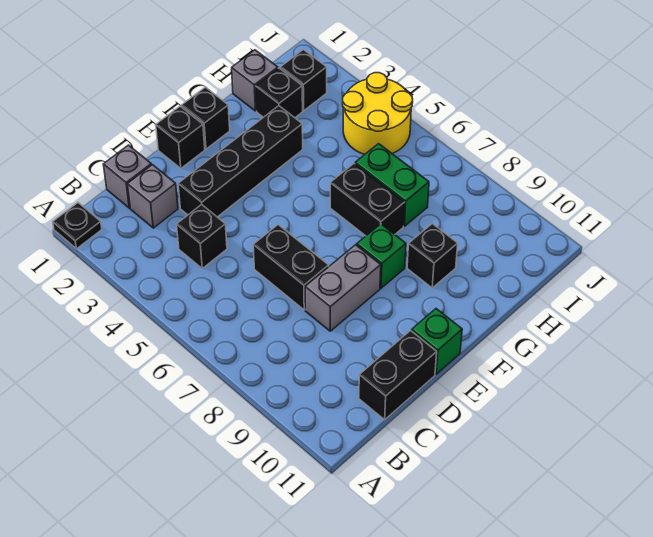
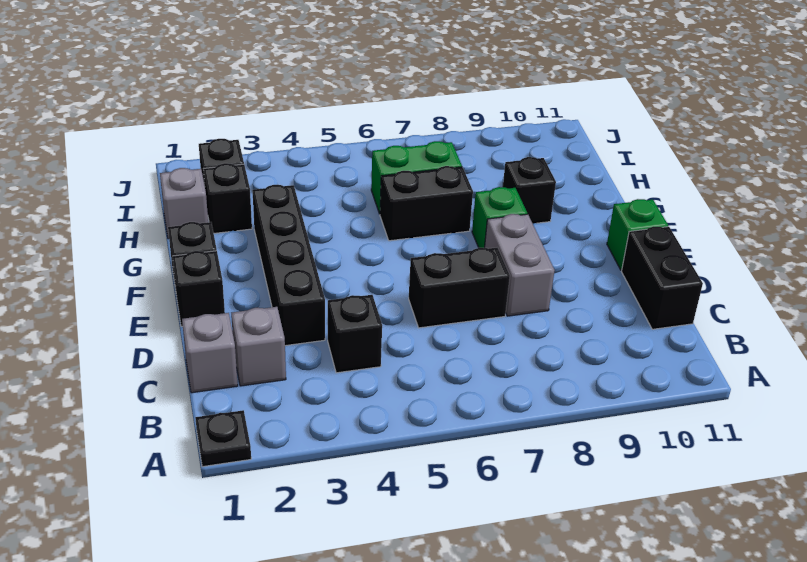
yellow 2x2 round brick [343,73,413,155] -> none

